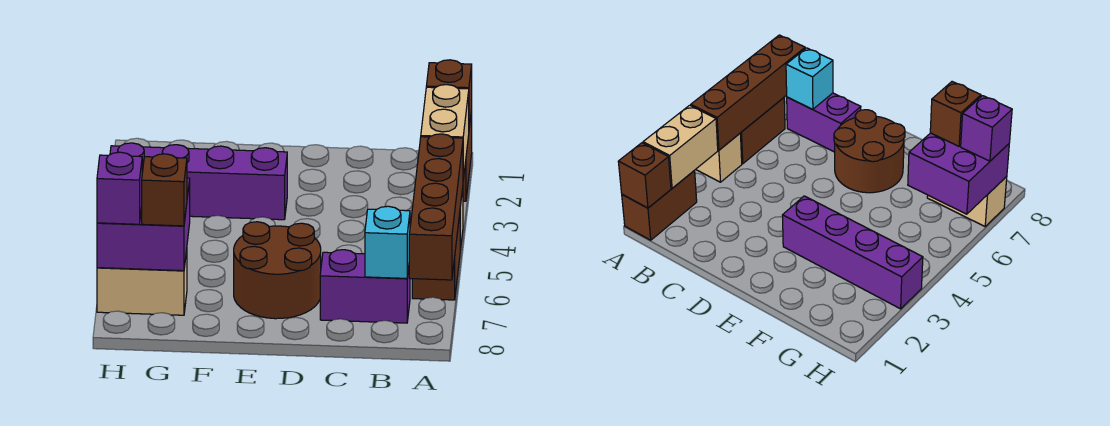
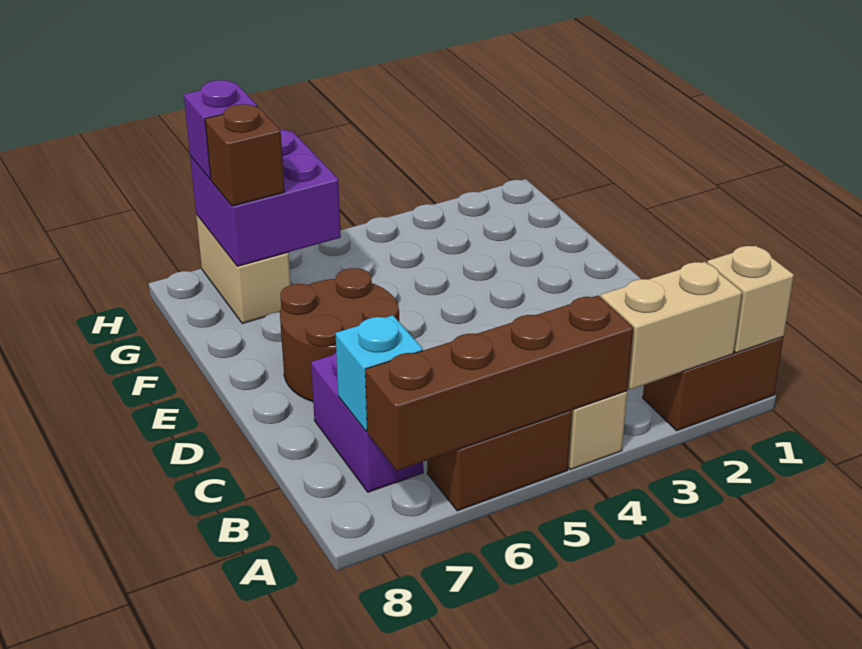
brown 1x1 brick [426,60,472,127] -> tan 1x1 brick [707,246,794,353]
purple 1x4 brick [110,143,287,220] -> none

